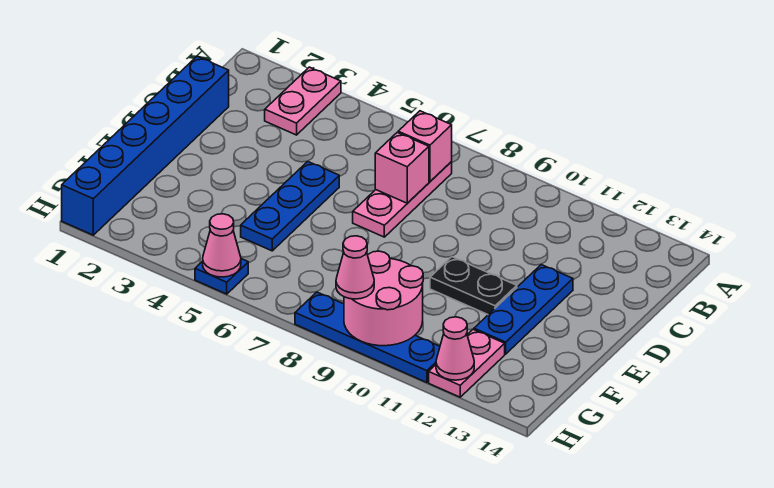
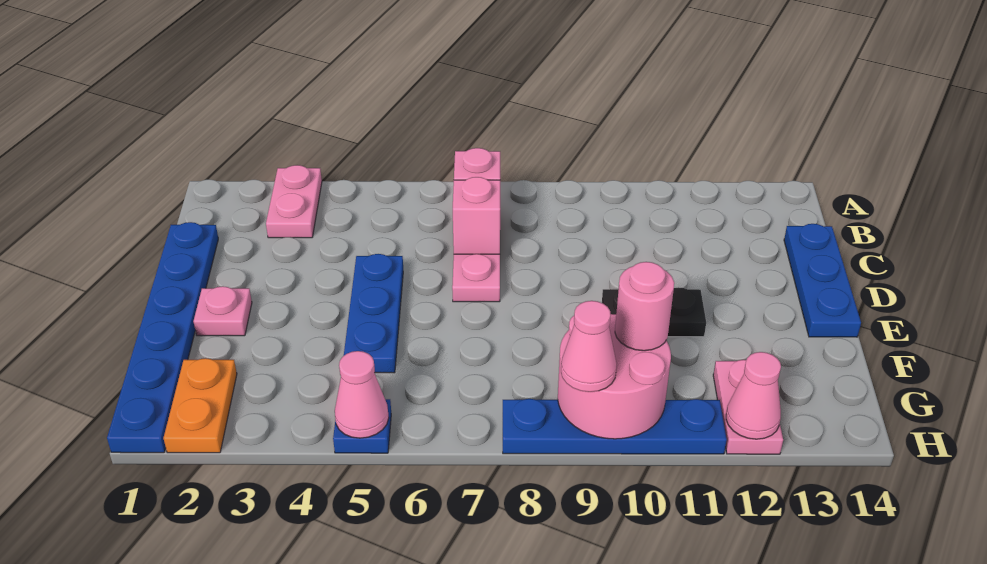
blue 1x6 brick [62,56,229,235] -> blue 1x6 plate [107,222,218,453]
blue 1x3 plate [474,265,573,354] -> blue 1x3 plate moved to [784,224,861,337]
none -> pink 1x1 plate [194,286,252,336]
none -> orange 1x2 plate [164,358,237,453]
none -> pink 1x1 round brick [615,262,674,351]

